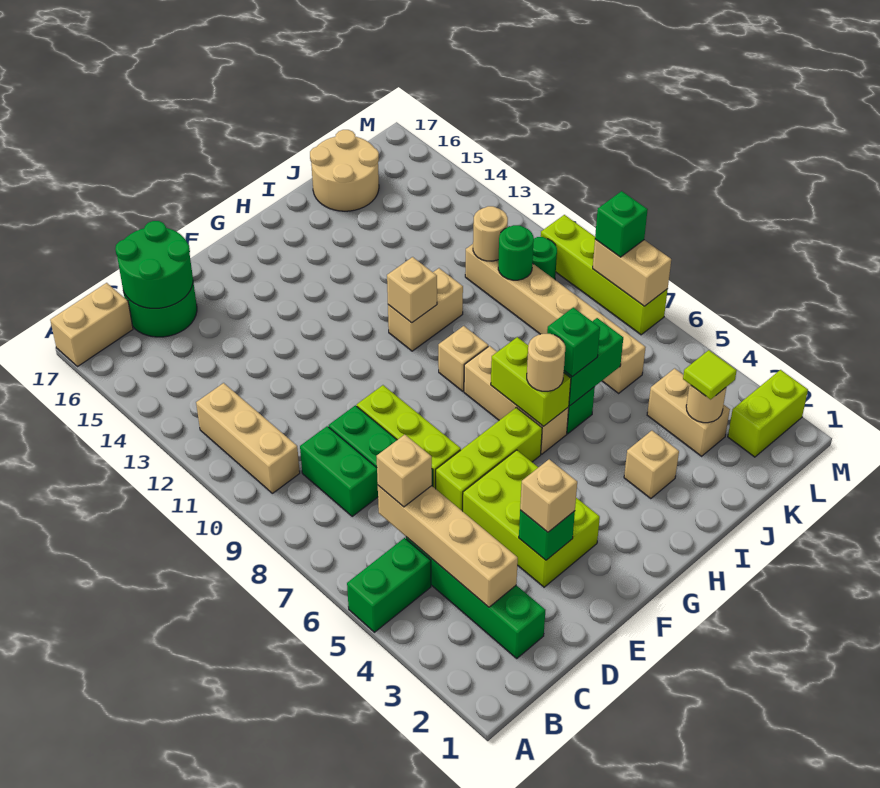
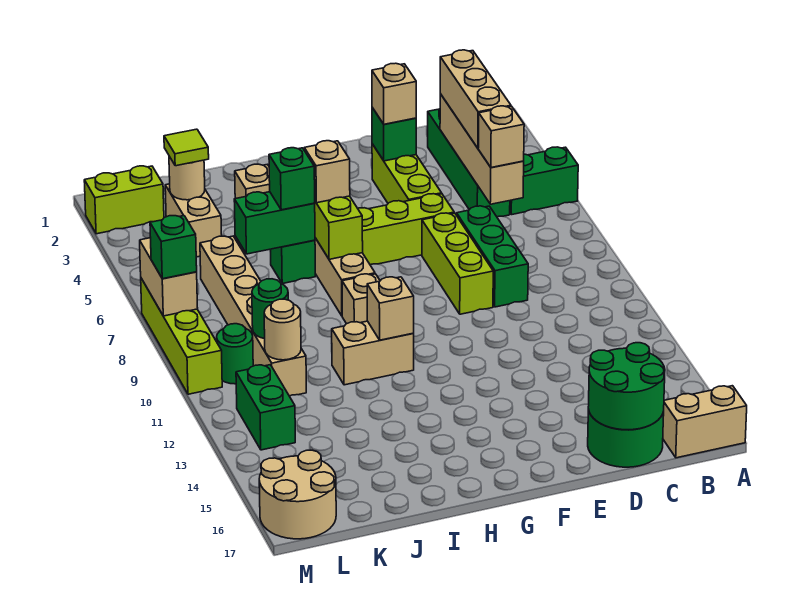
tan 1x3 brick [196,383,300,493] -> tan 1x3 brick moved to [440,50,511,148]
green 1x2 brick [300,426,378,516] -> green 1x2 brick moved to [236,365,295,450]
lime 2x3 brick [463,450,600,587] -> lime 1x3 brick [372,144,442,203]
tan 1x1 round brick [527,334,565,391] -> tan 1x1 brick [304,141,350,203]
tan 2x2 round brick [310,130,379,211] -> tan 2x2 round brick moved to [259,450,336,539]

